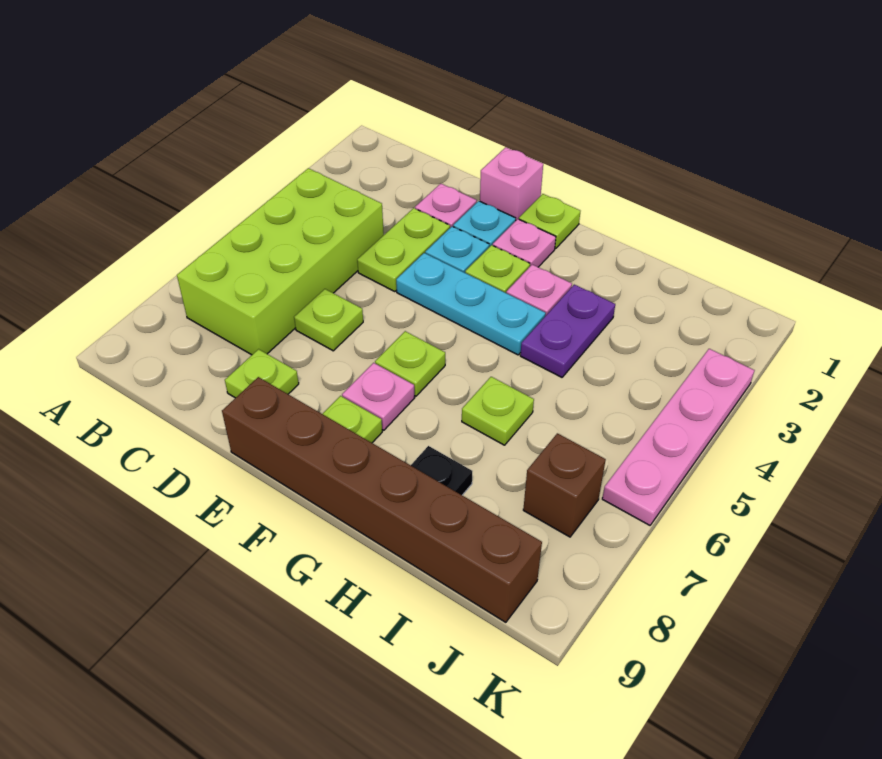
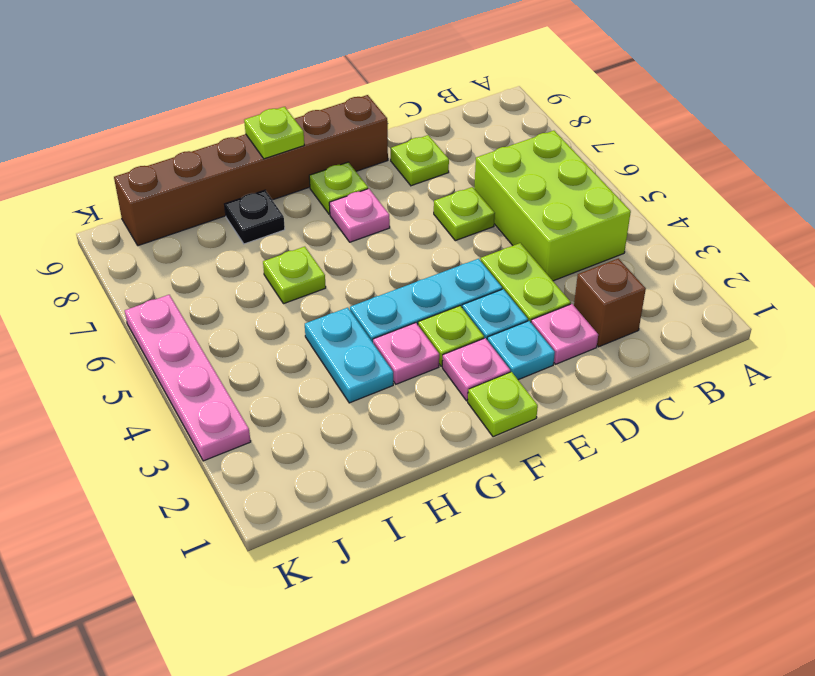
lime 2x4 brick [177,168,384,355] -> lime 2x3 brick [474,131,631,281]
pink 1x1 brick [480,147,543,220] -> none
lime 1x1 plate [375,331,445,396] -> lime 1x1 plate moved to [244,107,304,159]
purple 1x2 plate [520,285,615,377] -> cyan 1x2 plate [305,308,393,403]
brown 1x1 brick [523,433,606,537] -> brown 1x1 brick moved to [574,258,646,347]

